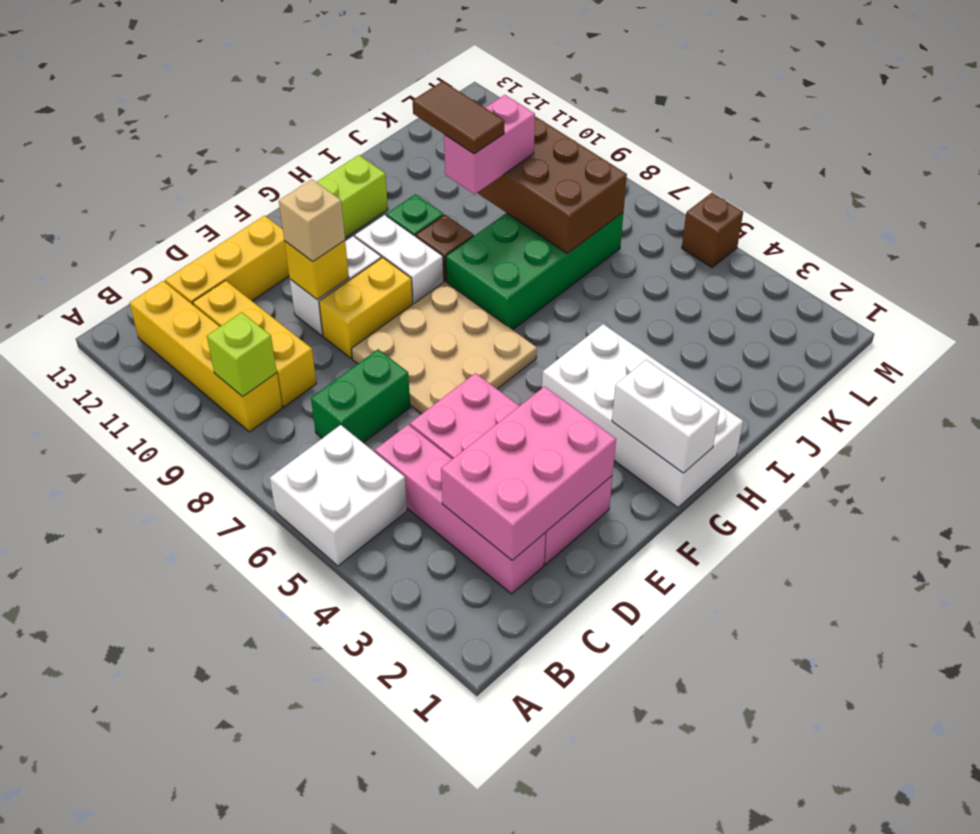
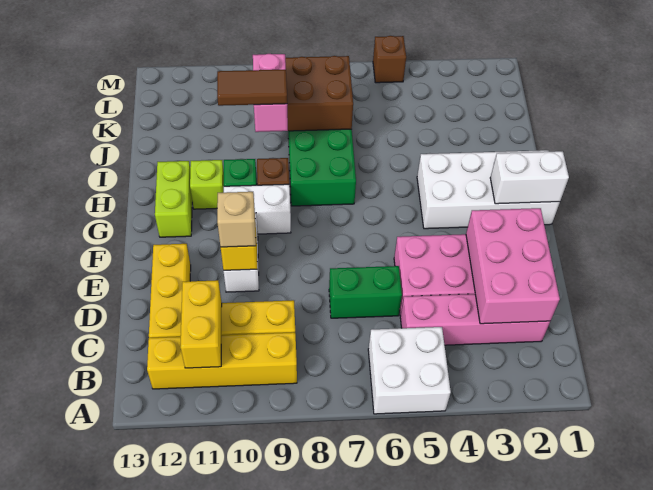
lime 1x1 brick [207,312,277,397] -> lime 1x1 brick moved to [190,160,224,209]
green 1x2 brick [311,349,410,443] -> green 1x2 brick turned to [329,266,402,318]
tan 3x3 plate [352,282,537,414] -> none
yellow 1x2 brick [319,257,413,359] -> yellow 1x2 brick moved to [181,280,222,368]

